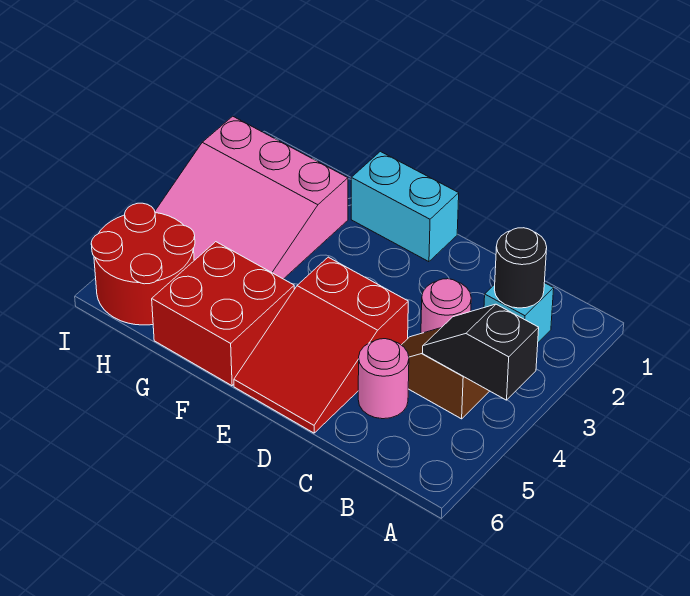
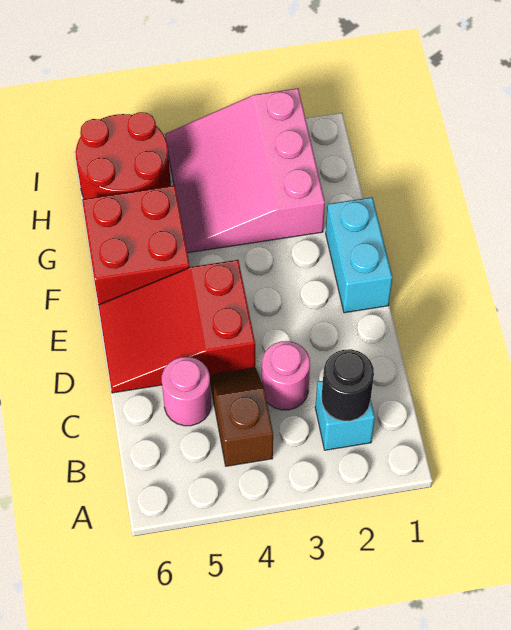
black 1x2 slope [423,304,539,400] -> none

